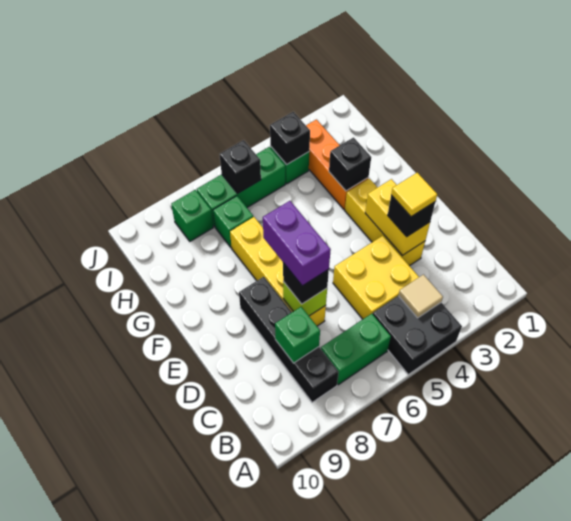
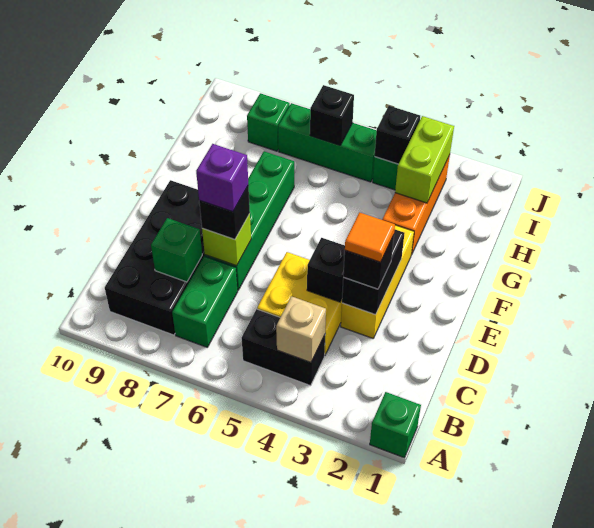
black 2x2 brick [373,296,462,374] -> black 1x2 brick [242,309,325,386]
tan 1x1 tile [398,275,443,318] -> tan 1x1 brick [276,296,326,363]
green 1x2 brick [321,314,391,385] -> green 1x2 brick turned to [172,256,238,347]
black 1x4 brick [239,277,339,402] -> black 2x4 brick [105,180,205,335]
yellow 1x2 brick [365,179,430,256] -> black 1x2 brick [342,230,404,315]
yellow 1x1 tile [391,173,437,217] -> orange 1x1 tile [345,213,395,262]
yellow 1x4 brick [230,217,326,326] -> green 1x4 brick [205,151,294,290]
purple 1x2 brick [263,201,331,286] -> purple 1x1 brick [196,144,248,212]
black 1x1 brick [329,138,371,191] -> black 1x1 brick moved to [307,238,345,302]
none -> lime 1x2 brick [395,116,454,203]
green 1x1 brick [213,196,253,248] -> green 1x1 brick moved to [370,392,421,458]

